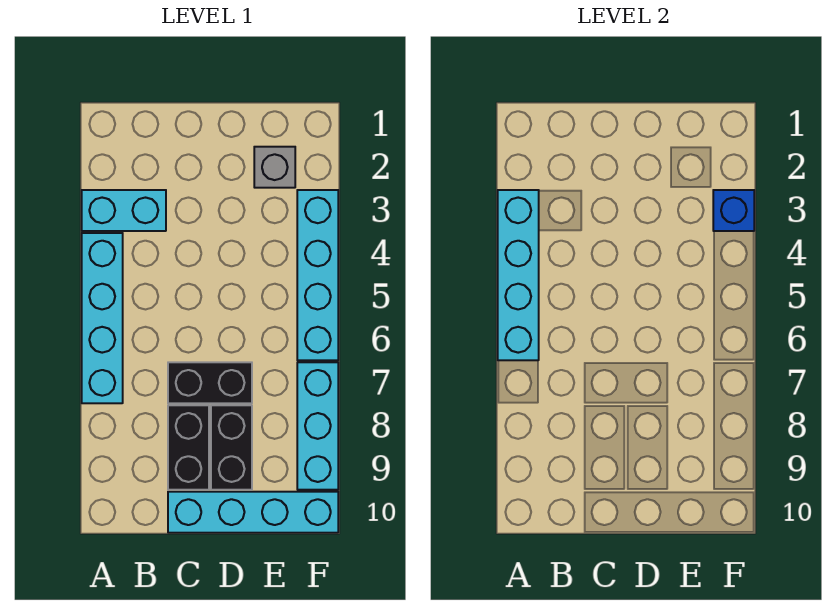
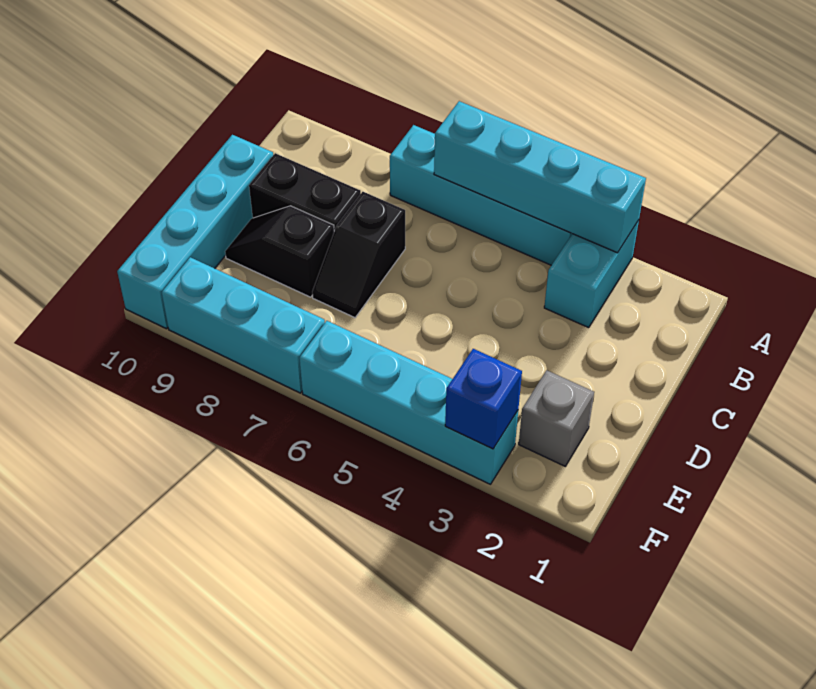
black 1x2 brick [168,362,252,403] -> black 1x2 slope [312,192,405,318]
black 1x2 brick [211,405,252,490] -> black 1x2 slope [225,206,334,297]

